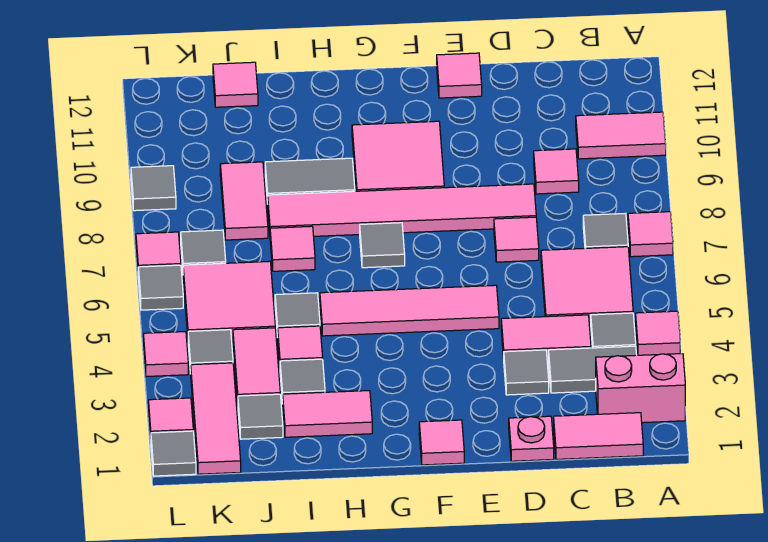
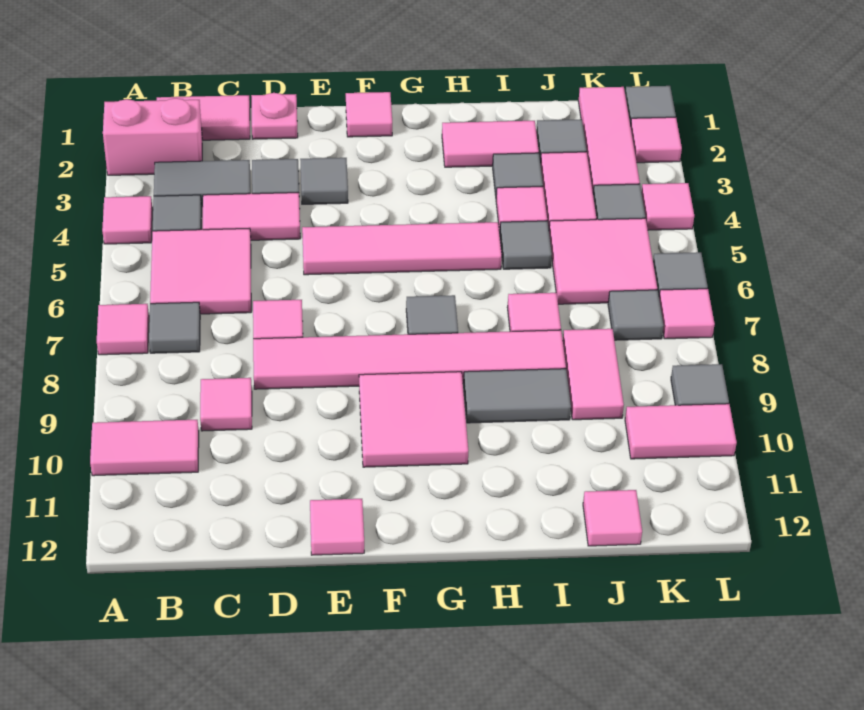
none -> grey 1x1 tile [300,158,348,204]
none -> pink 1x2 tile [625,404,737,459]

